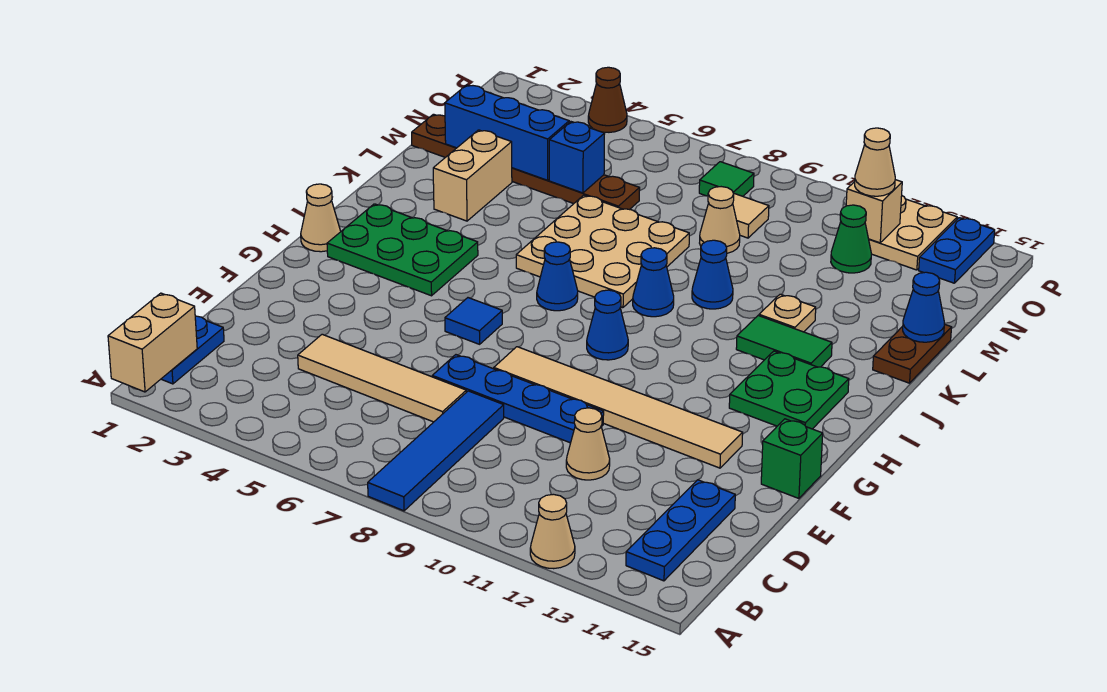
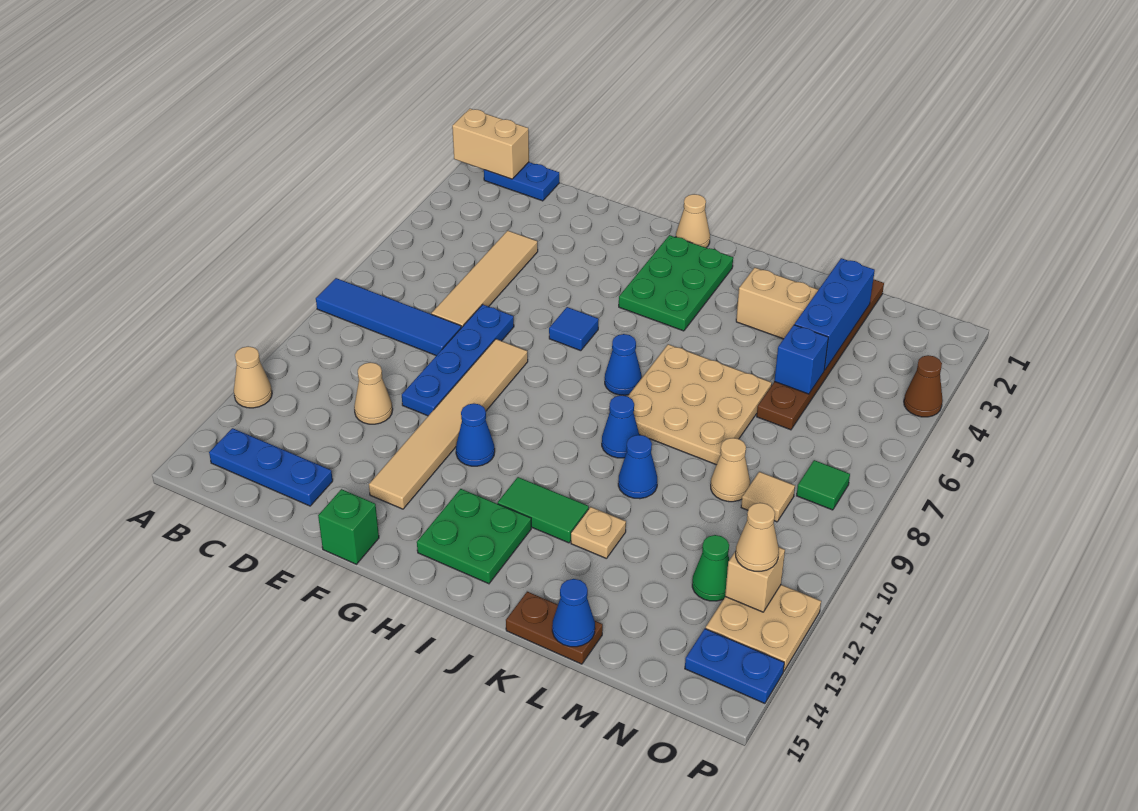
blue 1x1 cone [587,290,628,360] -> blue 1x1 cone moved to [456,403,495,466]
green 1x2 tile [736,316,832,367] -> green 1x2 tile turned to [498,477,589,543]

